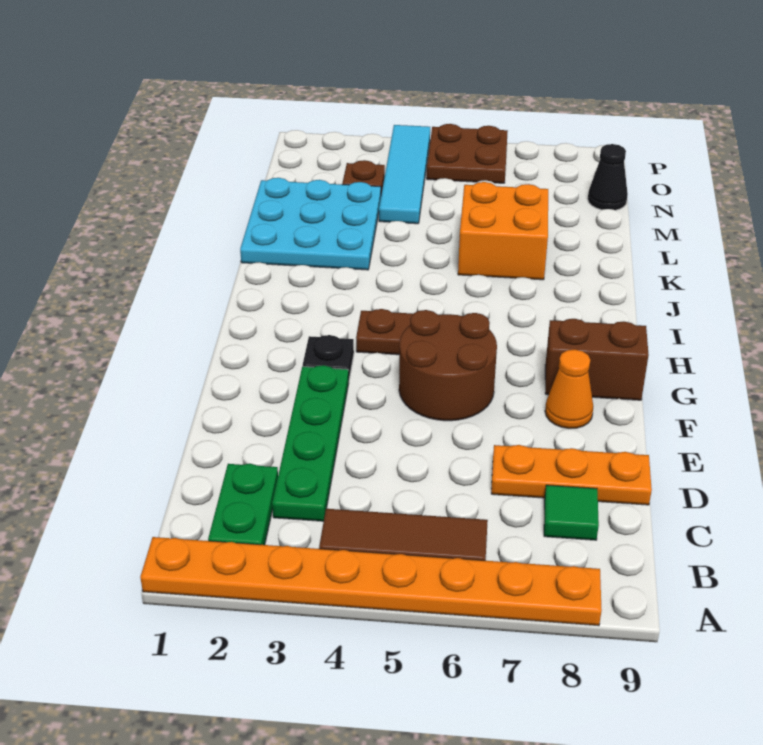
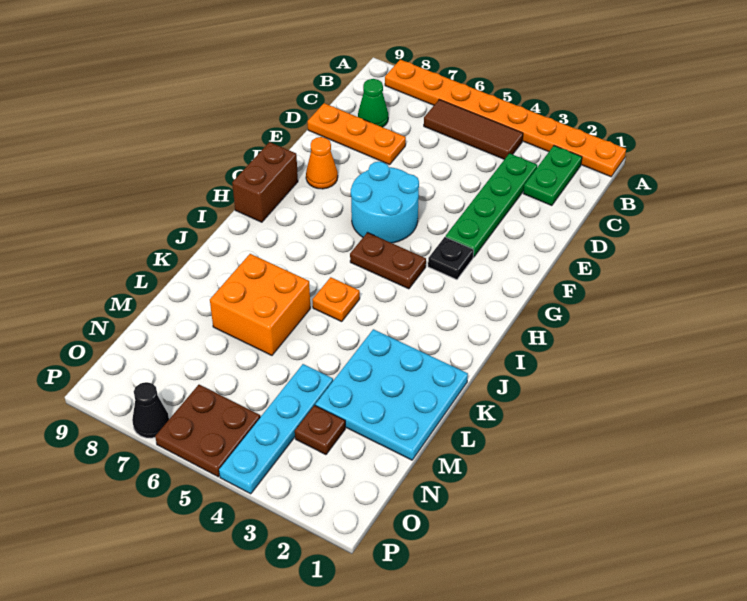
green 1x1 tile [544,485,599,540] -> green 1x1 cone [358,79,388,127]
brown 2x2 round brick [399,310,497,421] -> cyan 2x2 round brick [351,162,419,243]
brown 1x2 brick [545,319,649,400] -> brown 1x2 brick turned to [232,142,298,222]
none -> orange 1x1 plate [312,277,360,321]
cyan 1x4 tile [379,125,430,224] -> cyan 1x4 plate [219,364,333,494]
black 1x1 cone [588,144,628,210] -> black 1x1 cone moved to [132,382,169,438]

